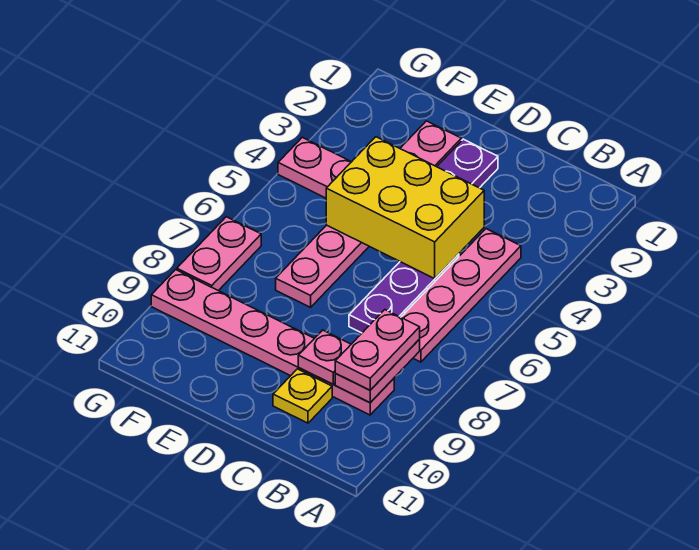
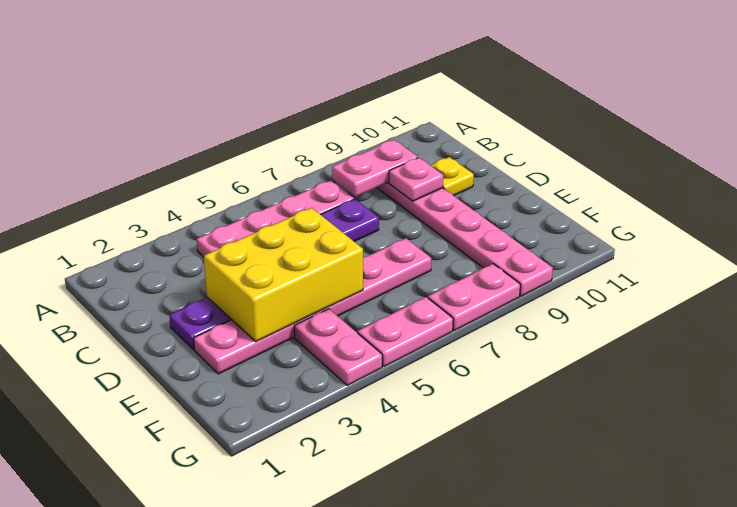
pink 1x2 plate [335,310,420,390] -> pink 1x2 plate moved to [358,297,453,367]
yellow 2x3 brick [326,137,484,279] -> yellow 2x3 brick turned to [204,208,363,341]

